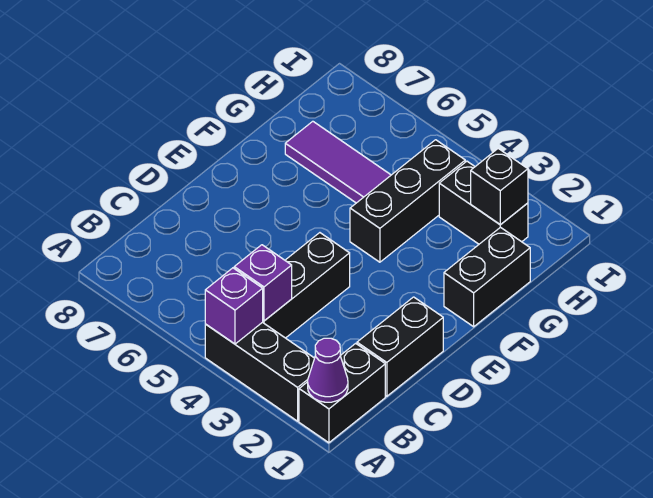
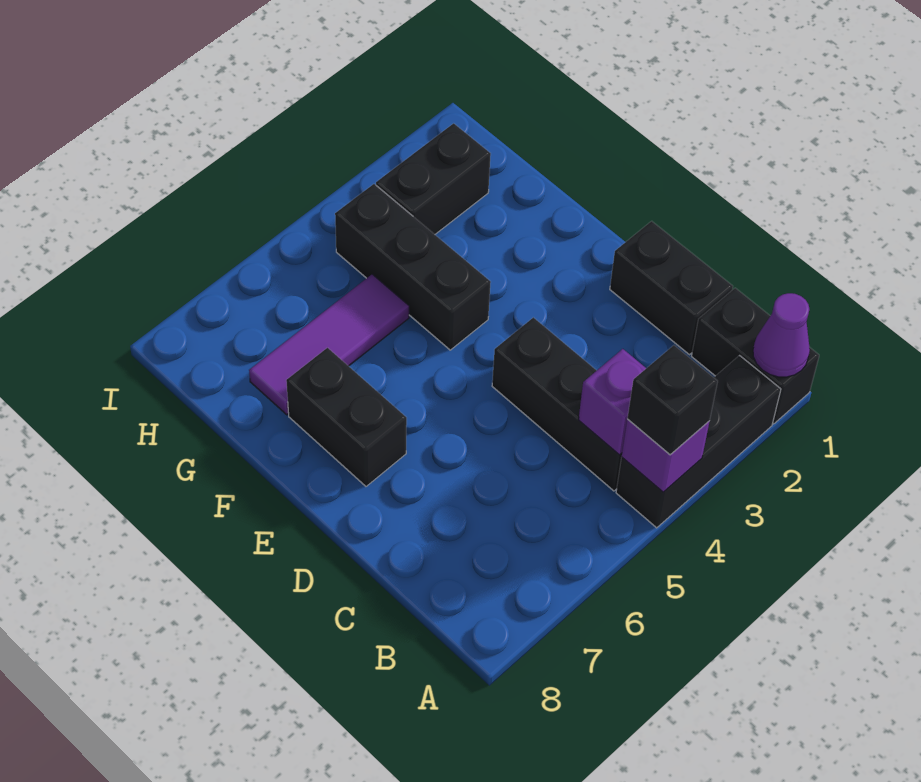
black 1x2 brick [444,227,530,327] -> black 1x2 brick moved to [286,348,407,486]
black 1x1 brick [471,149,528,225] -> black 1x1 brick moved to [627,345,718,455]

